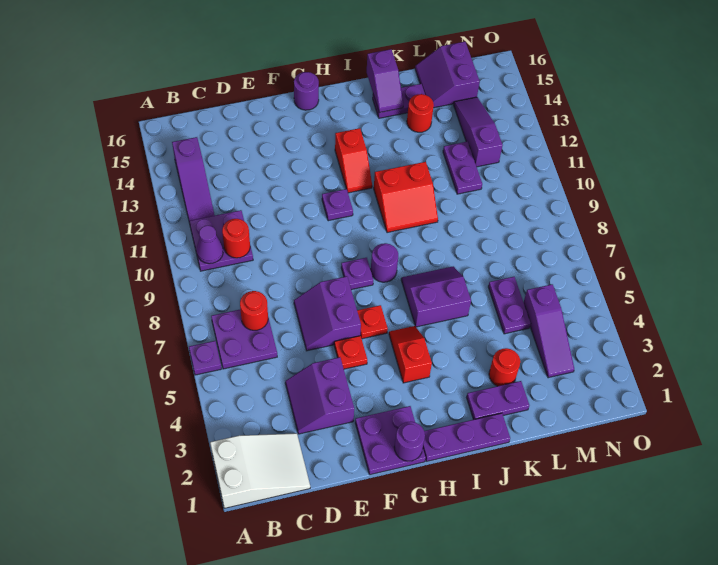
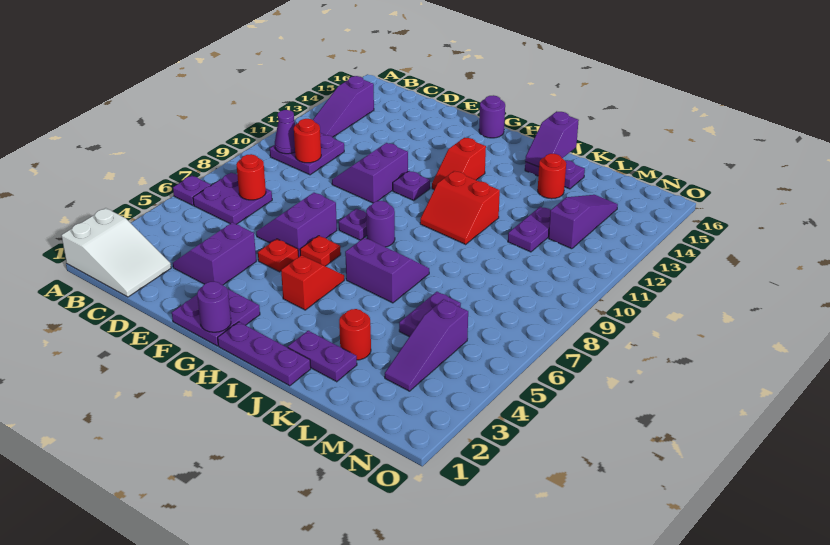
purple 2x2 slope [415,42,480,108] -> purple 2x2 slope moved to [332,143,408,203]

